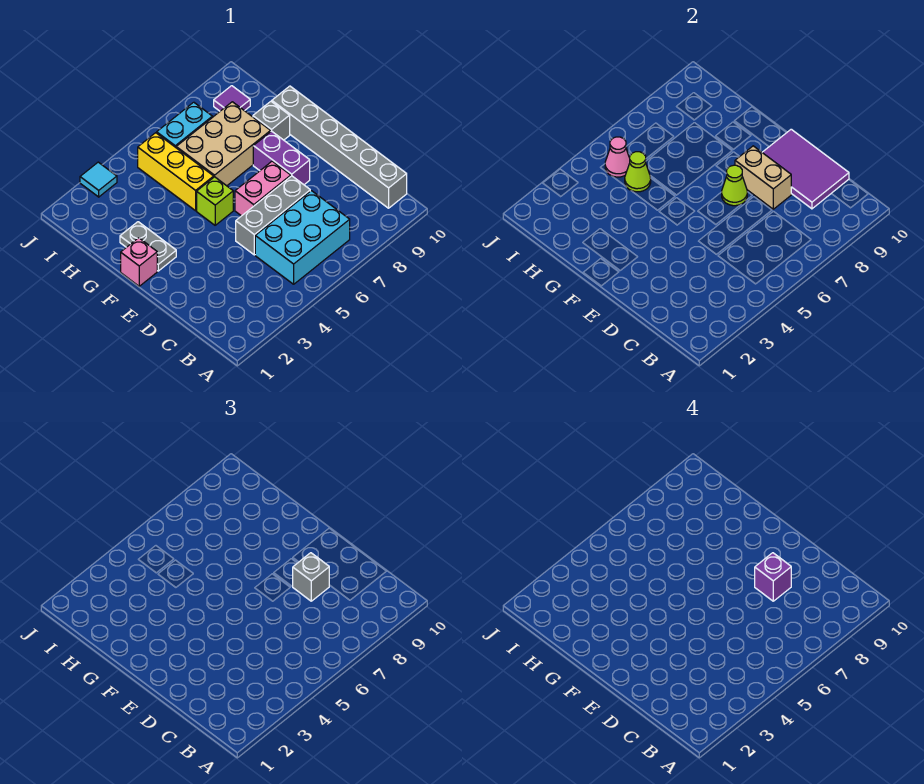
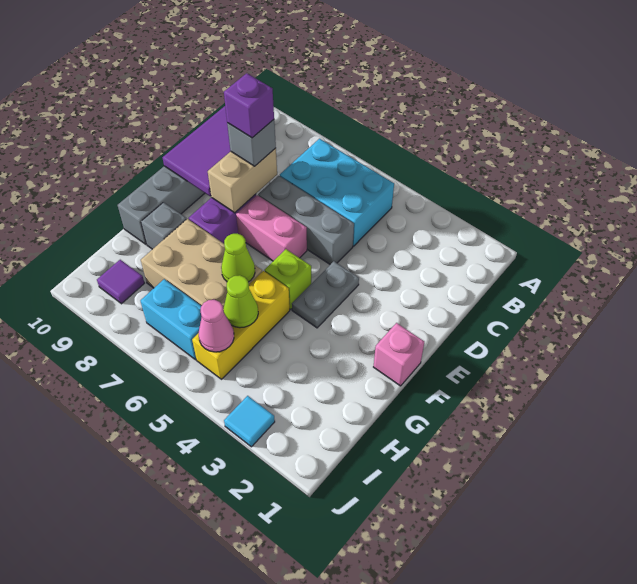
lime 1x1 cone [722,165,747,206] -> lime 1x1 cone moved to [221,234,255,282]
grey 1x2 plate [120,222,176,271] -> grey 1x2 plate moved to [292,261,359,328]

